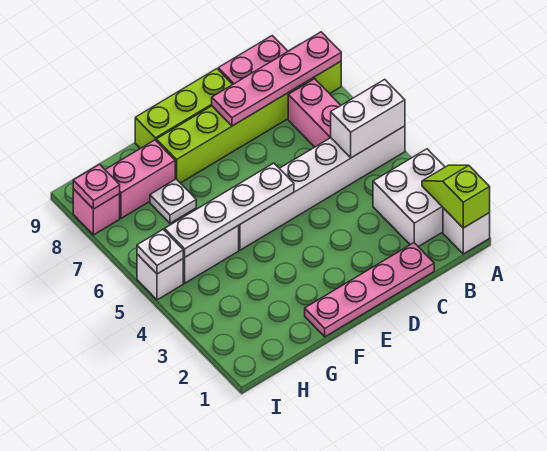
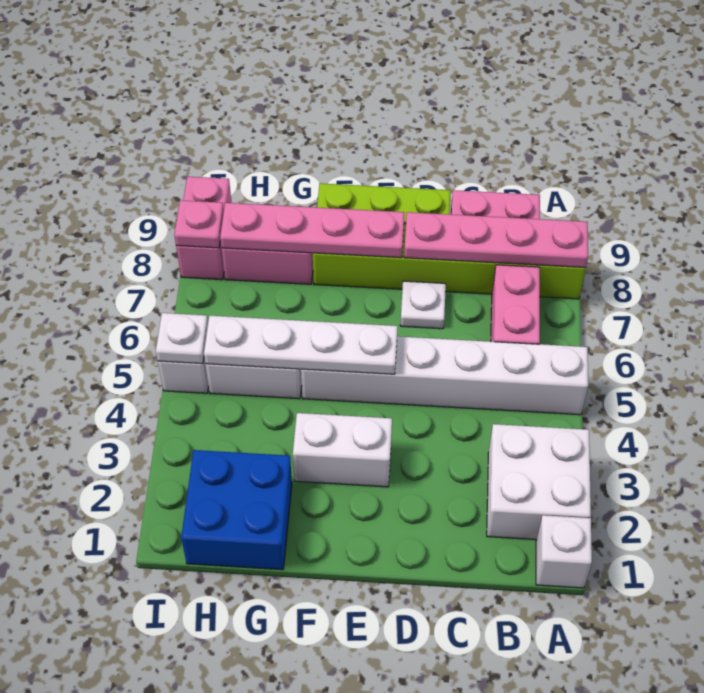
lime 1x2 slope [422,165,490,228] -> none
white 1x2 brick [331,79,405,158] -> white 1x2 brick moved to [293,413,392,487]
pink 1x4 plate [305,243,434,337] -> pink 1x4 plate moved to [220,203,404,258]
none -> blue 2x2 brick [181,450,292,570]
white 1x1 plate [150,179,196,223] -> white 1x1 plate moved to [400,281,446,329]
pink 1x1 brick [73,189,120,235] -> pink 1x2 brick [176,177,232,280]

